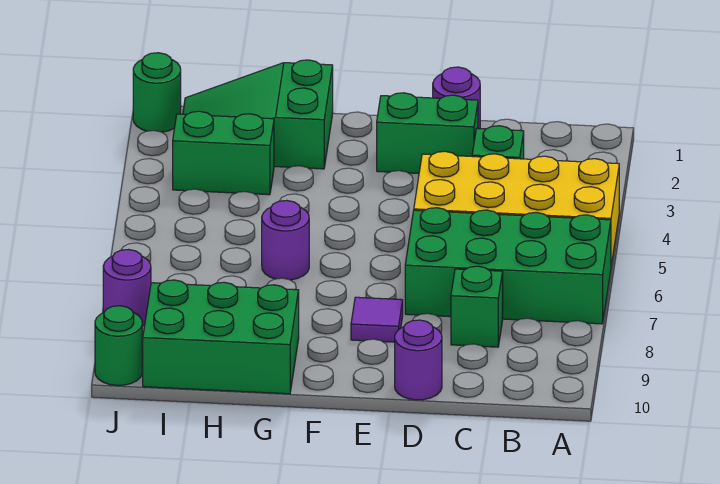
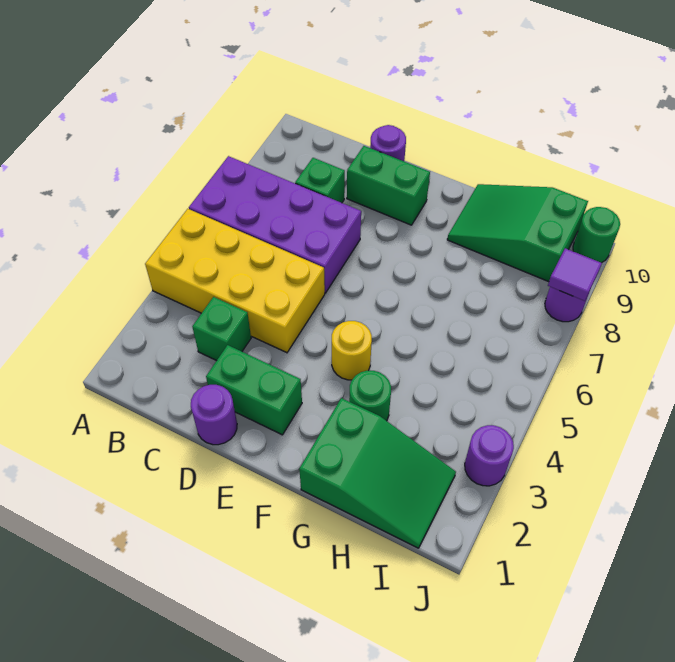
green 2x4 brick [405,208,611,324] -> purple 2x4 brick [189,156,361,293]
purple 1x1 tile [351,297,403,342] -> purple 1x1 tile moved to [548,248,602,301]
none -> yellow 1x1 round brick [332,321,372,380]
purple 1x1 round brick [262,200,309,280] -> purple 1x1 round brick moved to [465,425,514,486]
green 2x3 brick [143,280,299,394] -> green 2x3 slope [447,184,588,282]
green 1x2 brick [173,111,274,195] -> green 1x2 brick moved to [347,146,430,225]
green 1x1 round brick [133,53,181,132] -> green 1x1 round brick moved to [349,371,391,421]

